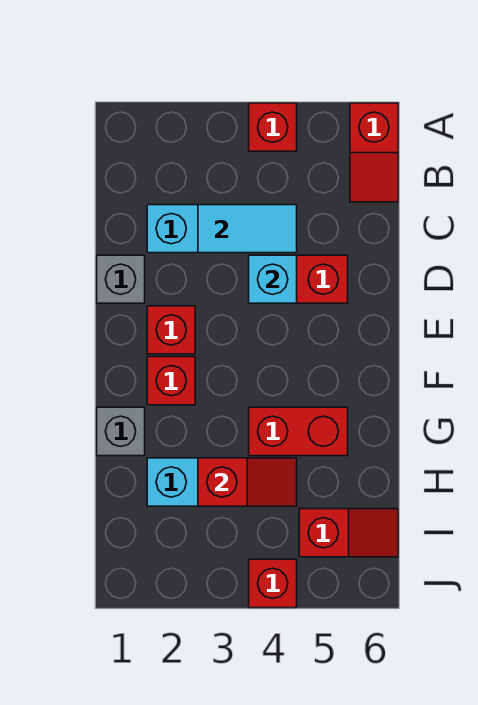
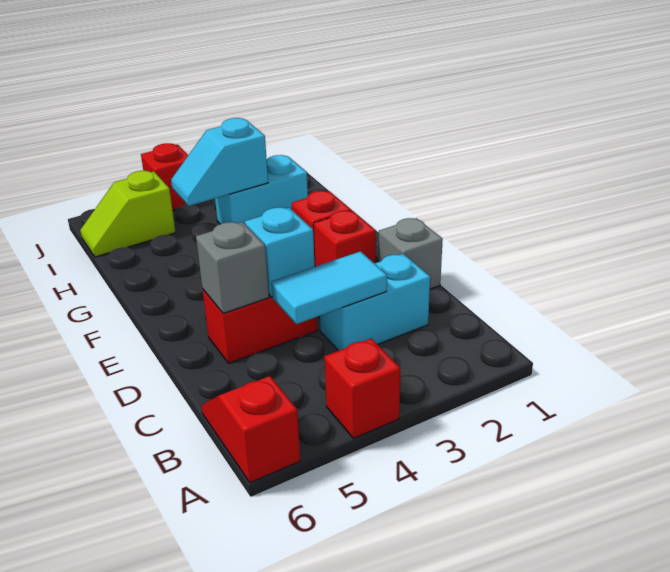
grey 1x1 brick [97,407,145,456] -> grey 1x1 brick moved to [196,222,269,314]
red 1x2 brick [249,407,348,456] -> none
red 1x2 slope [198,458,297,506] -> cyan 1x2 slope [171,118,268,206]
red 1x2 slope [299,509,398,557] -> lime 1x2 slope [80,171,176,257]

